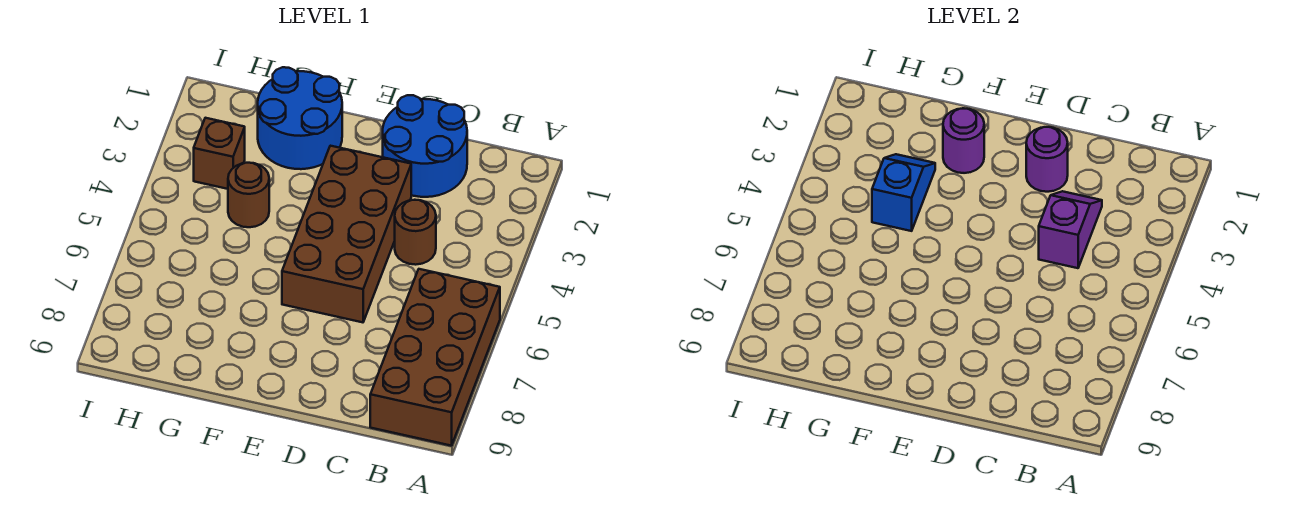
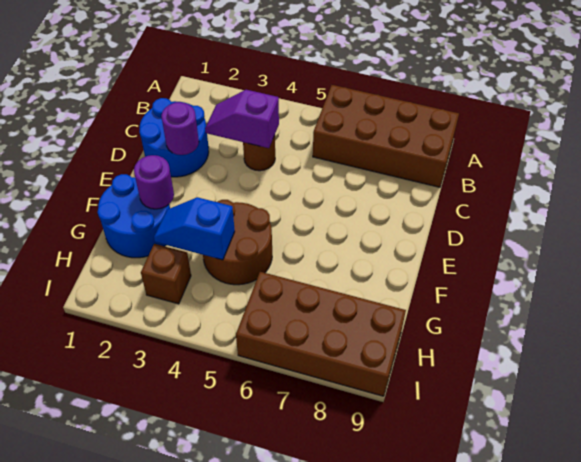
brown 2x4 brick [282,146,411,322] -> brown 2x4 brick moved to [236,272,406,396]
brown 1x1 round brick [228,163,269,227] -> brown 2x2 round brick [203,200,272,285]

